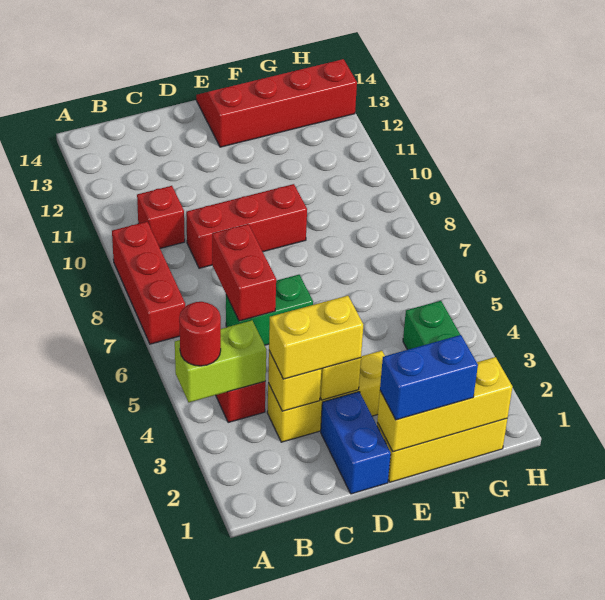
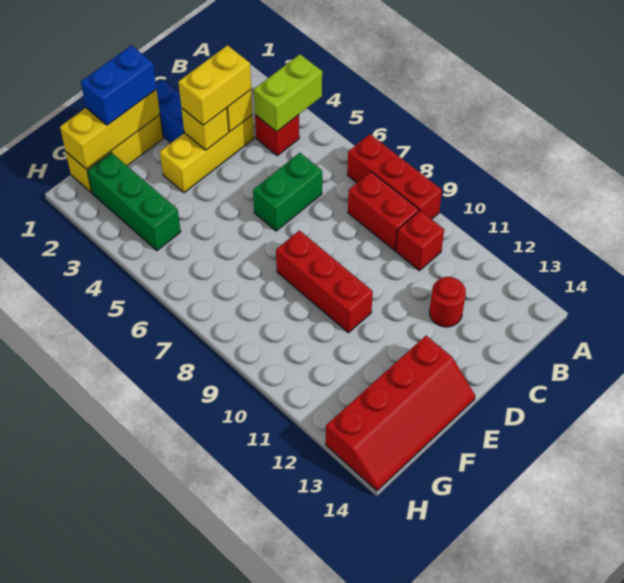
red 1x1 round brick [179,302,221,366] -> red 1x1 round brick moved to [430,277,466,327]
red 1x2 brick [212,224,276,321] -> red 1x2 brick moved to [348,172,419,251]
red 1x3 brick [186,184,307,268] -> red 1x3 brick turned to [276,230,373,333]

